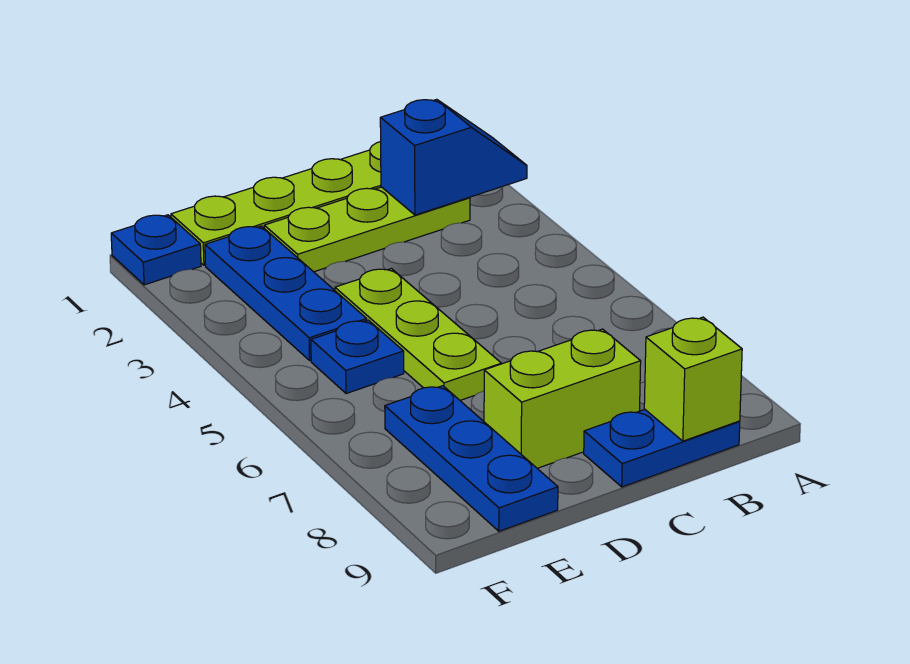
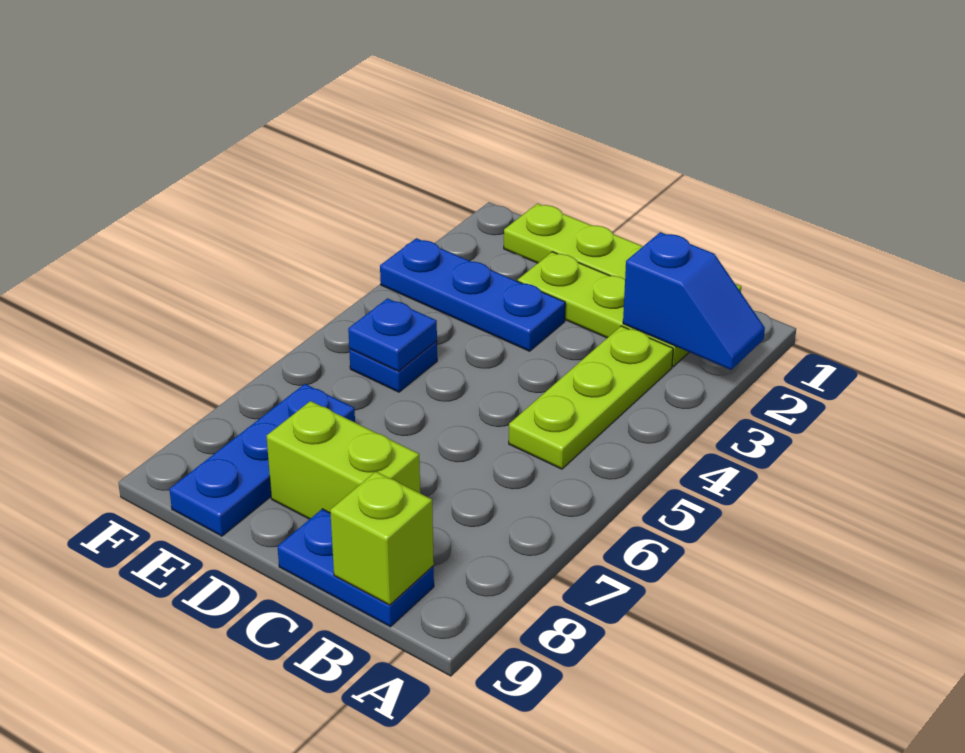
lime 1x3 plate [335,269,501,400] -> lime 1x3 plate moved to [509,326,673,469]
blue 1x3 plate [205,226,367,360] -> blue 1x3 plate turned to [380,238,565,351]
blue 1x1 plate [111,215,201,285] -> blue 1x1 plate moved to [348,298,437,371]

